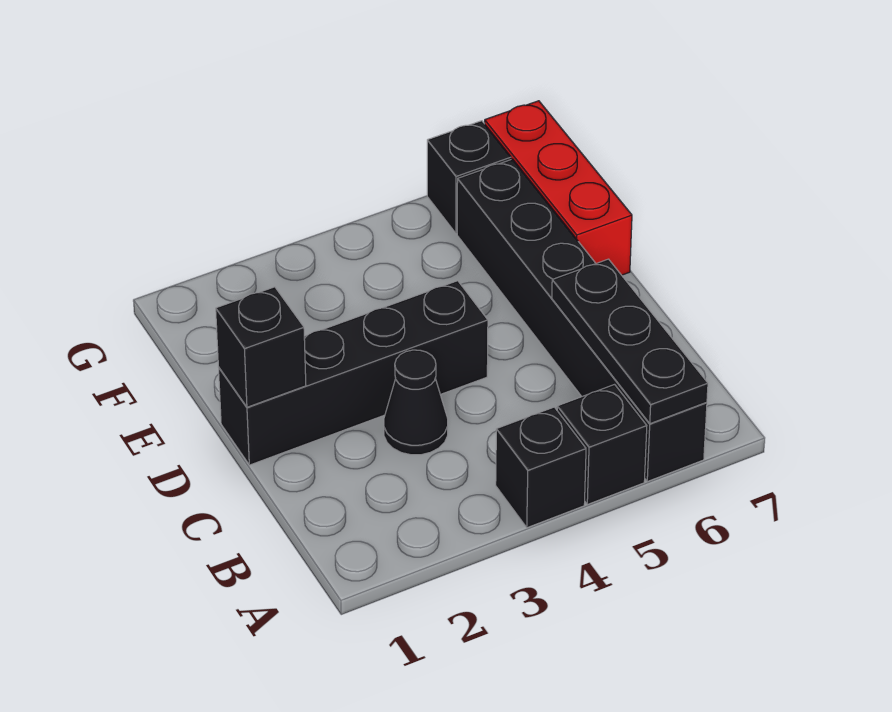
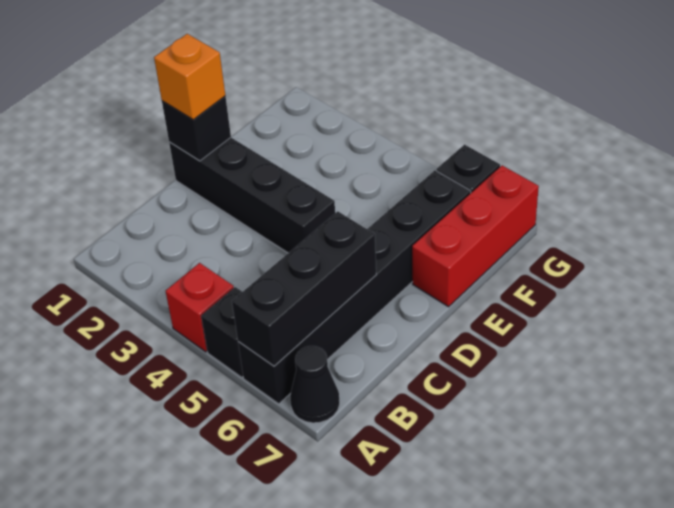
black 1x1 brick [496,407,586,528] -> red 1x1 brick [166,263,234,352]
black 1x3 plate [552,259,708,424] -> black 1x3 brick [232,211,376,366]
black 1x1 cone [384,350,448,455] -> black 1x1 cone moved to [290,346,340,423]
none -> orange 1x1 brick [154,34,225,120]

